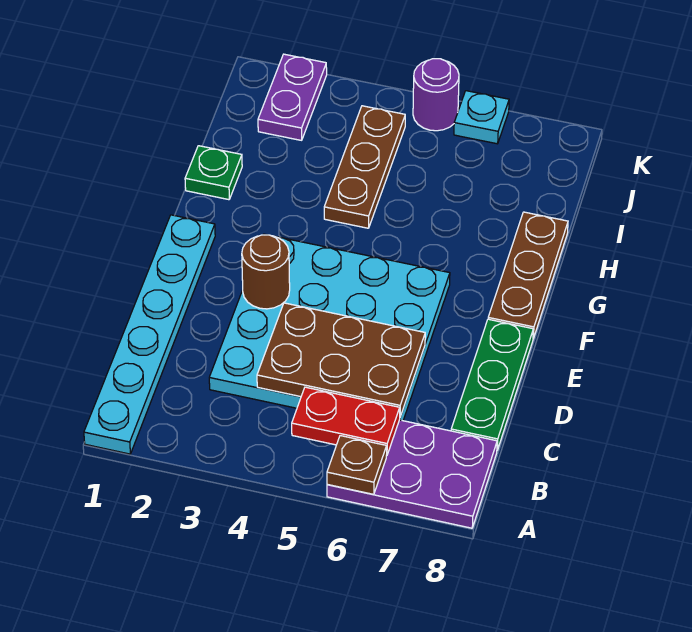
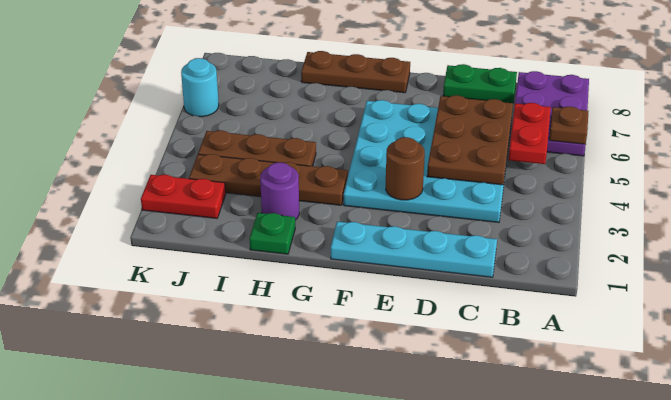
cyan 1x6 plate [84,215,215,454] -> cyan 1x4 plate [330,222,497,277]
green 1x3 plate [451,319,533,450] -> green 1x2 plate [443,64,517,103]
none -> brown 1x4 plate [189,154,348,205]
purple 1x2 plate [258,54,327,140] -> red 1x2 plate [141,175,226,218]
purple 1x1 round brick [413,59,459,131] -> purple 1x1 round brick moved to [260,162,299,220]
cyan 1x1 plate [454,91,509,144] -> cyan 1x1 round brick [181,58,219,117]

